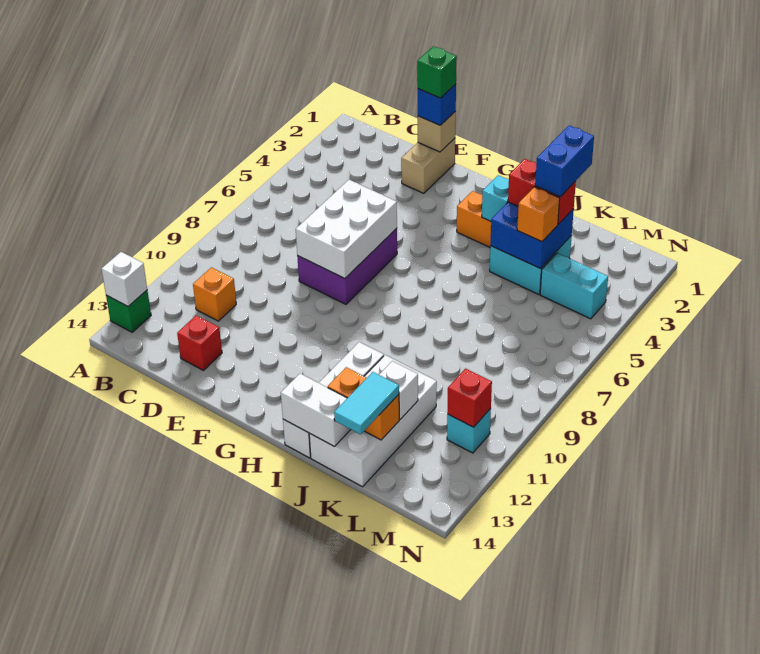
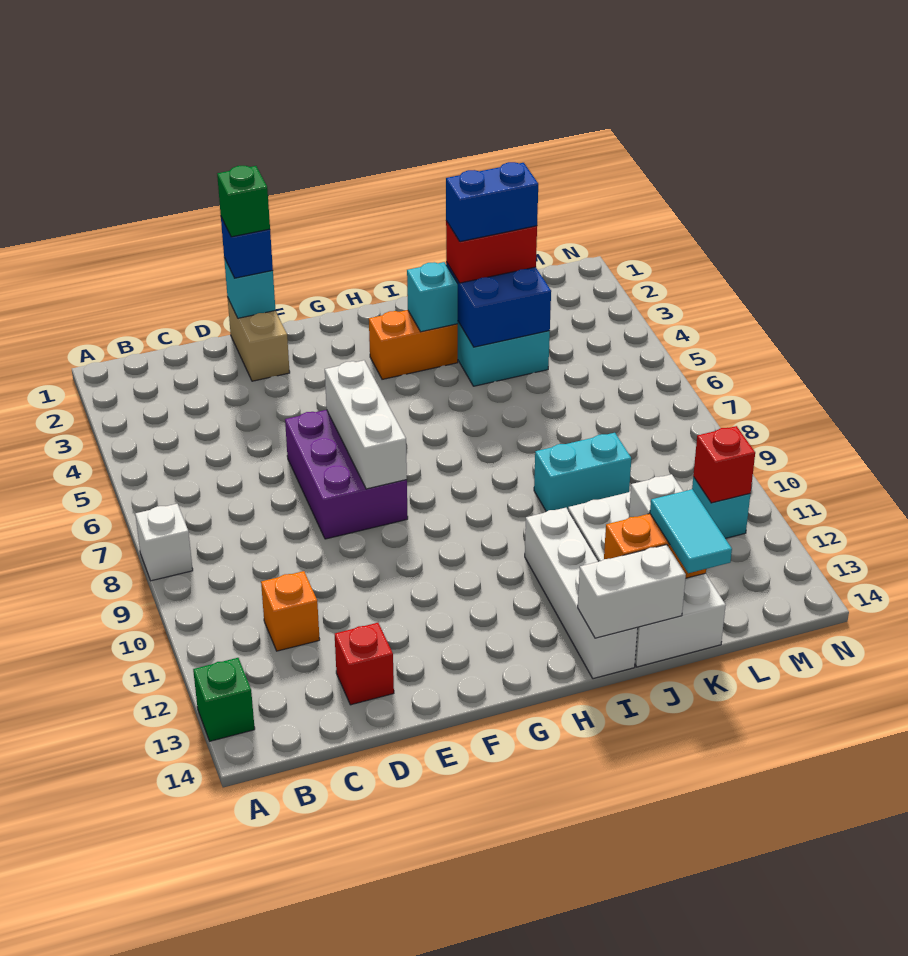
white 1x1 brick [102,252,147,306] -> white 1x1 brick moved to [135,504,193,581]
tan 1x1 brick [418,111,456,152] -> cyan 1x1 brick [224,258,276,318]
white 2x3 brick [296,180,397,279] -> white 1x3 brick [325,360,407,489]
blue 1x2 brick [535,126,594,197] -> blue 1x2 brick turned to [446,162,538,242]
orange 1x1 brick [517,187,560,242] -> none
cyan 1x2 brick [540,253,608,319] -> cyan 1x2 brick moved to [534,433,631,512]

